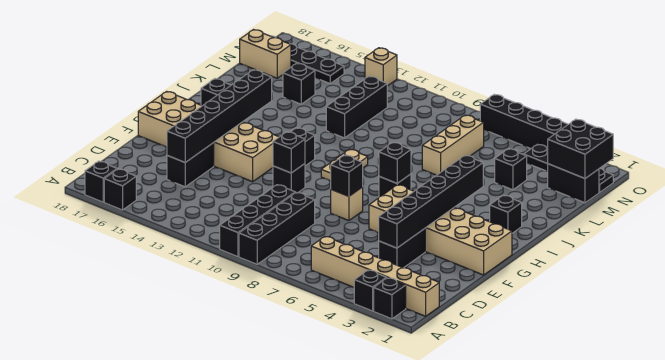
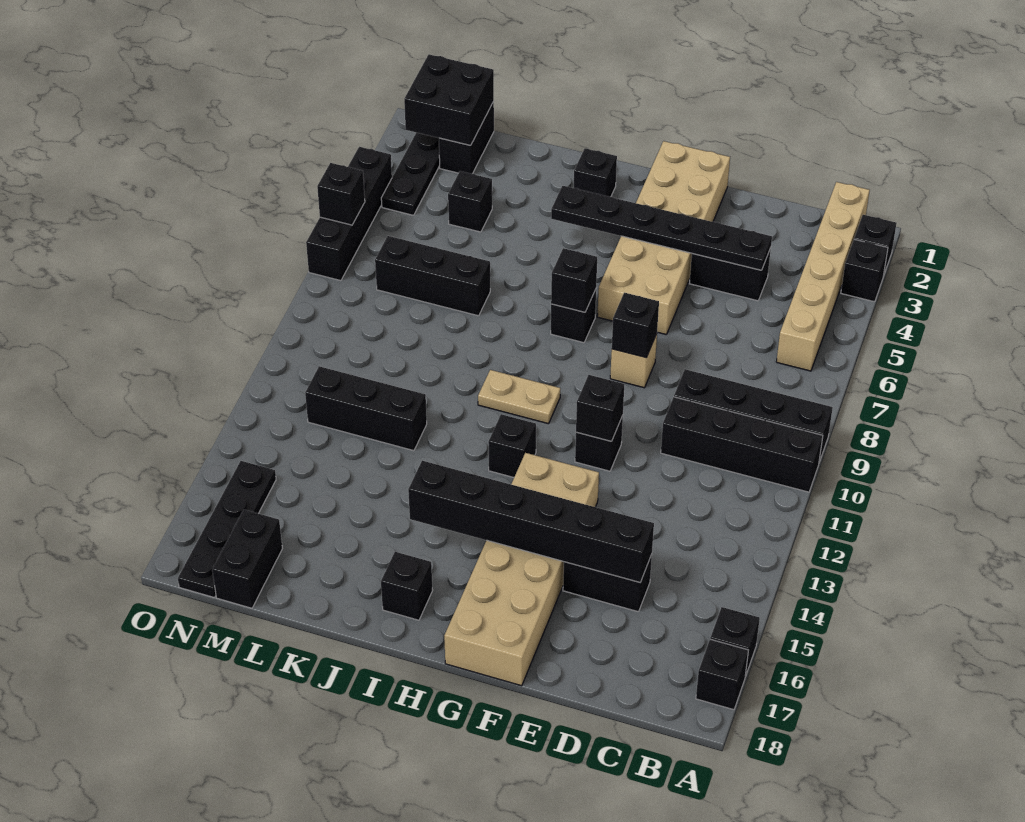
black 1x6 brick [379,155,483,248] -> black 1x6 plate [551,186,772,270]
tan 1x3 brick [422,115,484,175] -> black 1x3 brick [375,236,490,316]
black 1x1 brick [283,63,315,104] -> black 1x1 brick moved to [317,163,365,225]
tan 1x2 brick [240,30,291,78] -> black 1x2 brick [212,510,282,608]
tan 1x1 brick [365,48,397,86] -> none

